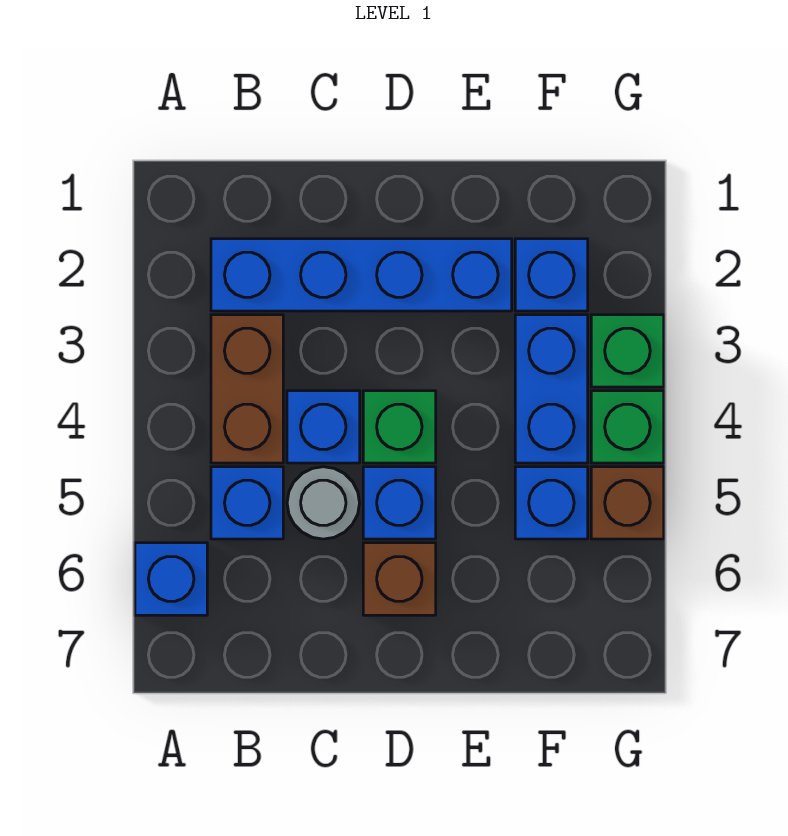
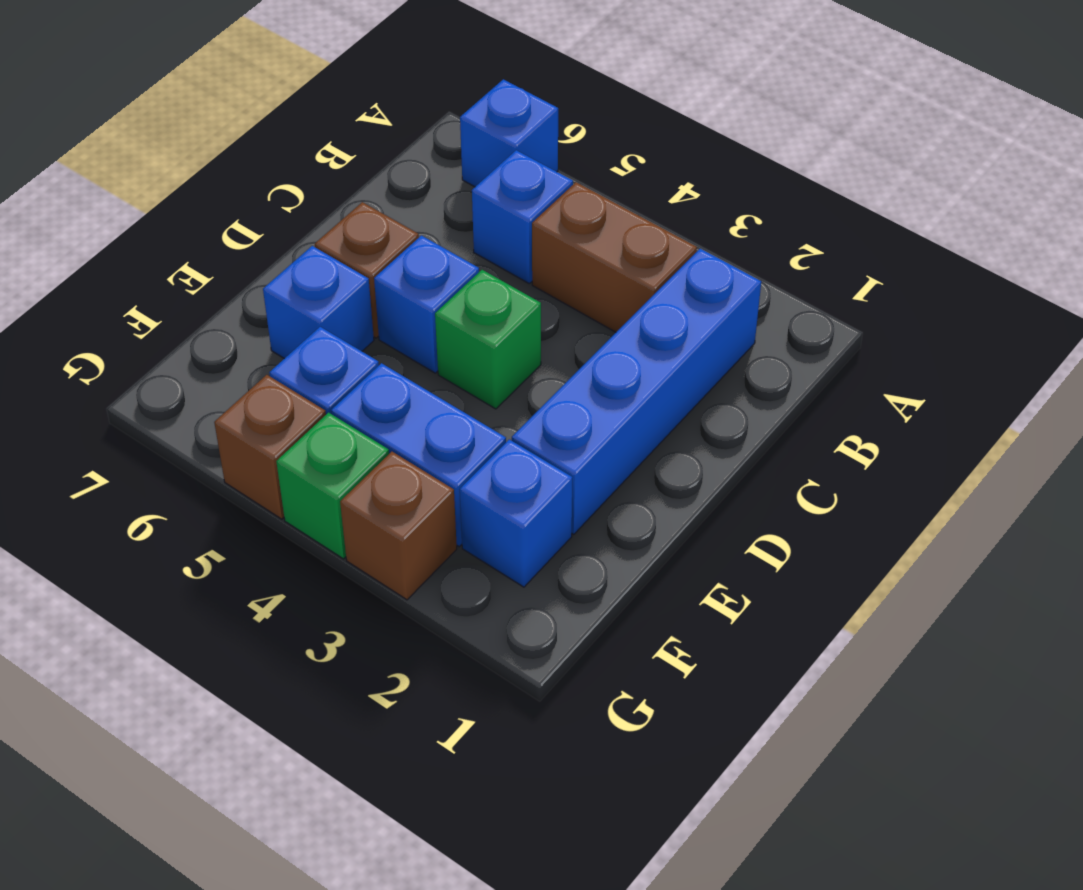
blue 1x1 brick [287,391,360,463] -> blue 1x1 brick moved to [263,246,374,359]
grey 1x1 round brick [287,467,359,539] -> none
green 1x1 brick [591,315,664,387] -> brown 1x1 brick [340,452,457,600]

